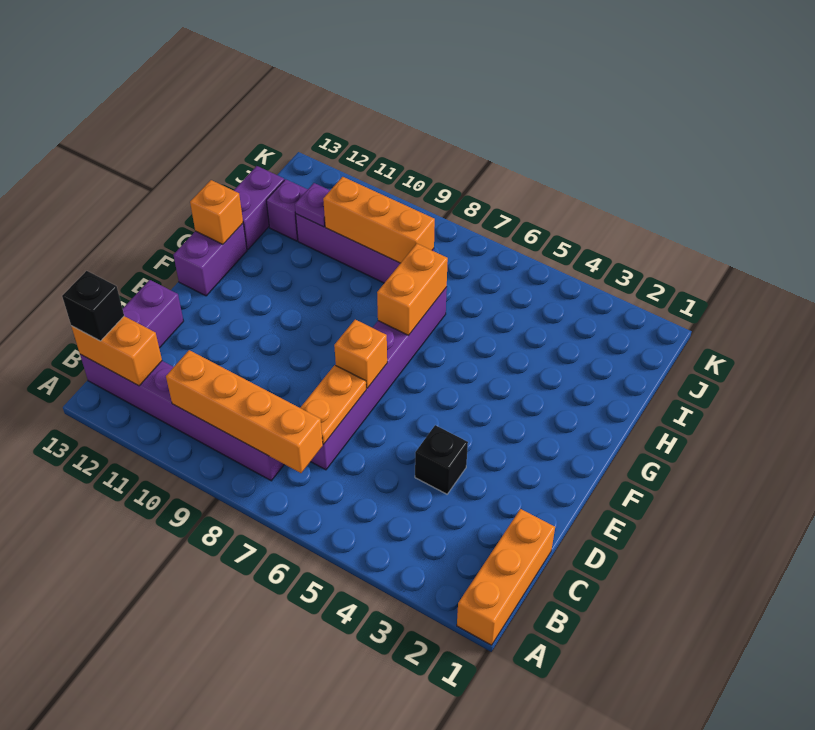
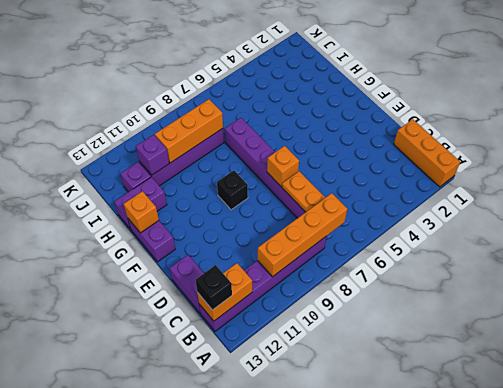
black 1x1 brick [415,425,468,494] -> black 1x1 brick moved to [217,170,248,210]
orange 1x2 brick [377,244,448,336] -> none
purple 1x2 brick [234,166,284,250] -> purple 1x2 brick turned to [114,177,167,229]
purple 1x1 plate [295,183,330,227] -> purple 1x1 brick [136,135,169,175]

